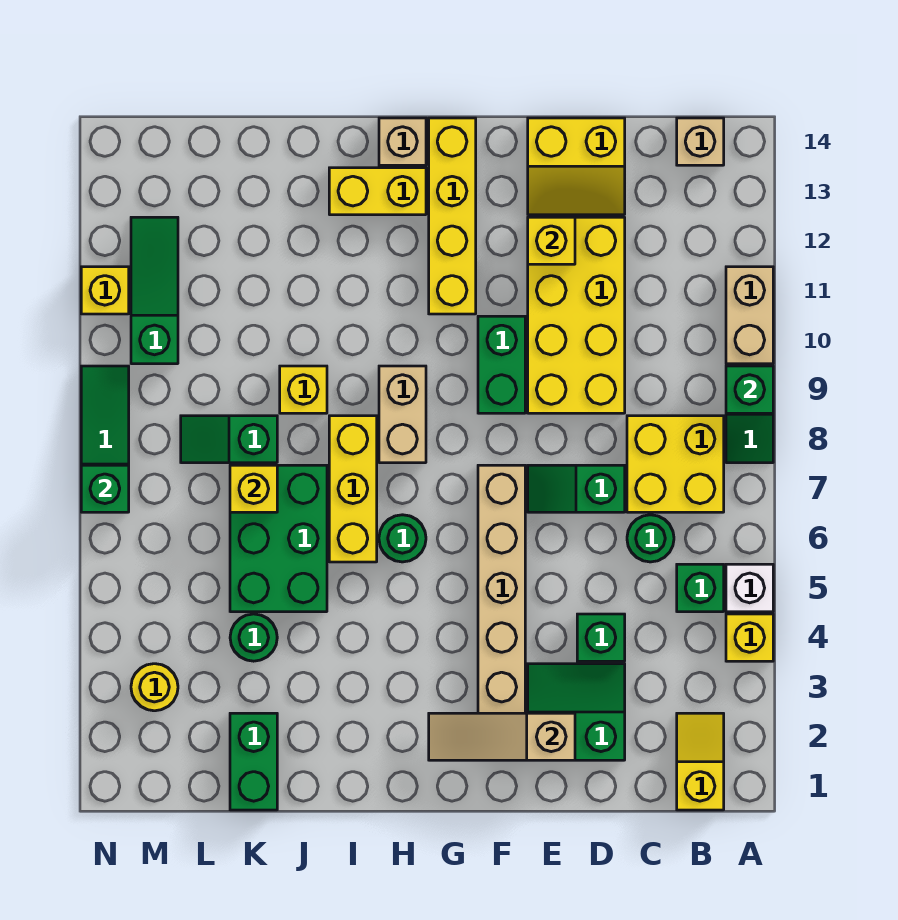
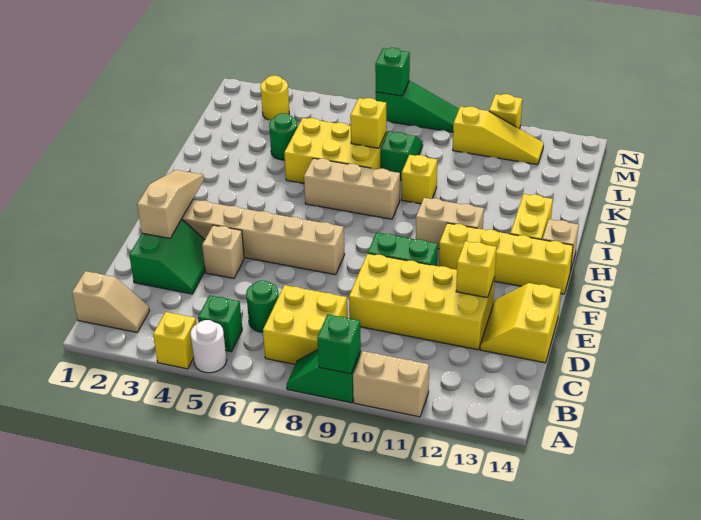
white 1x1 brick [726,564,773,612] -> white 1x1 round brick [190,320,227,373]
yellow 1x2 slope [677,713,724,810] -> tan 1x2 slope [72,271,149,332]
tan 1x1 brick [677,118,724,165] -> tan 1x1 brick moved to [202,225,244,278]
green 1x1 brick [577,614,625,661] -> none
green 1x2 slope [528,465,625,512] -> none
green 1x1 round brick [379,515,426,562] -> none
tan 1x2 brick [379,366,426,463] -> tan 1x2 brick moved to [416,198,484,249]
yellow 1x3 brick [329,416,377,562] -> tan 1x3 brick [304,158,400,219]
green 2x3 brick [230,465,327,612] -> yellow 2x3 brick [284,118,387,183]
green 1x2 brick [230,713,277,810] -> none
green 1x3 slope [131,217,178,364] -> yellow 1x3 slope [453,106,544,165]

